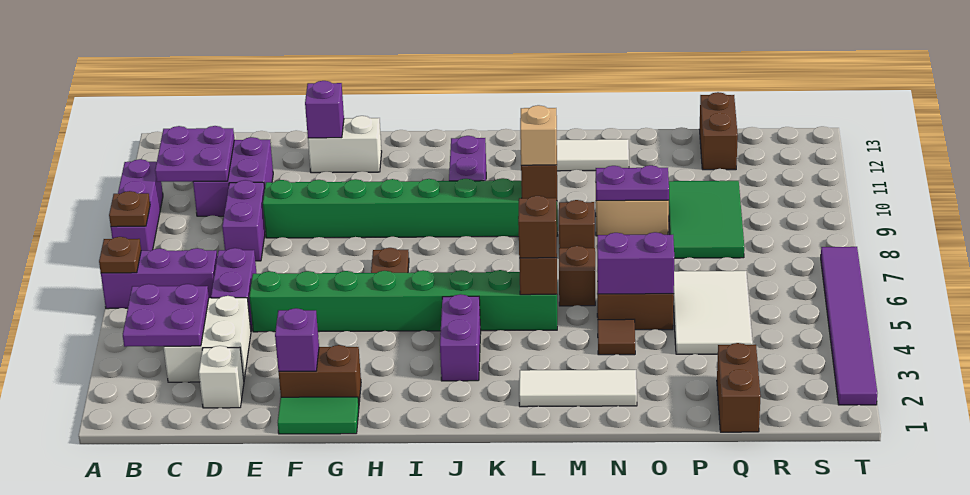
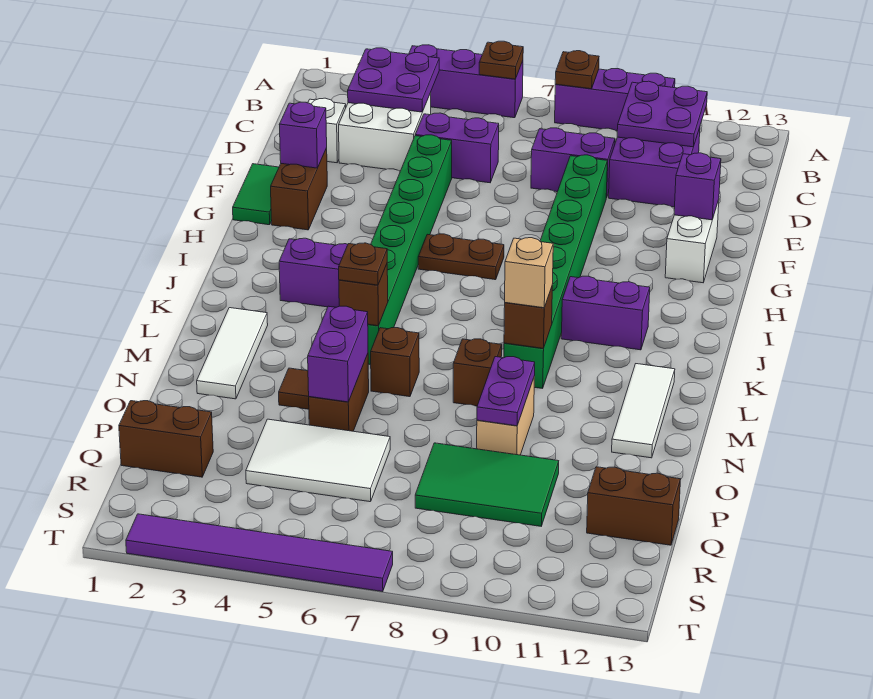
purple 1x3 brick [101,248,217,309] -> purple 1x3 brick turned to [409,45,523,118]
brown 1x1 brick [518,196,557,258] -> brown 1x1 plate [339,243,387,285]

